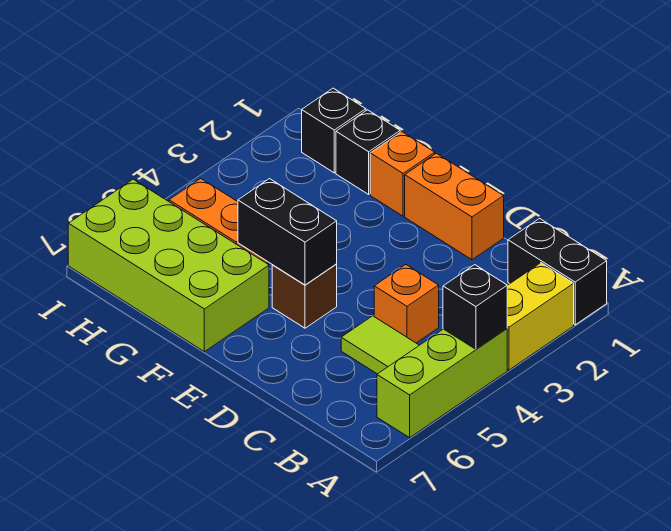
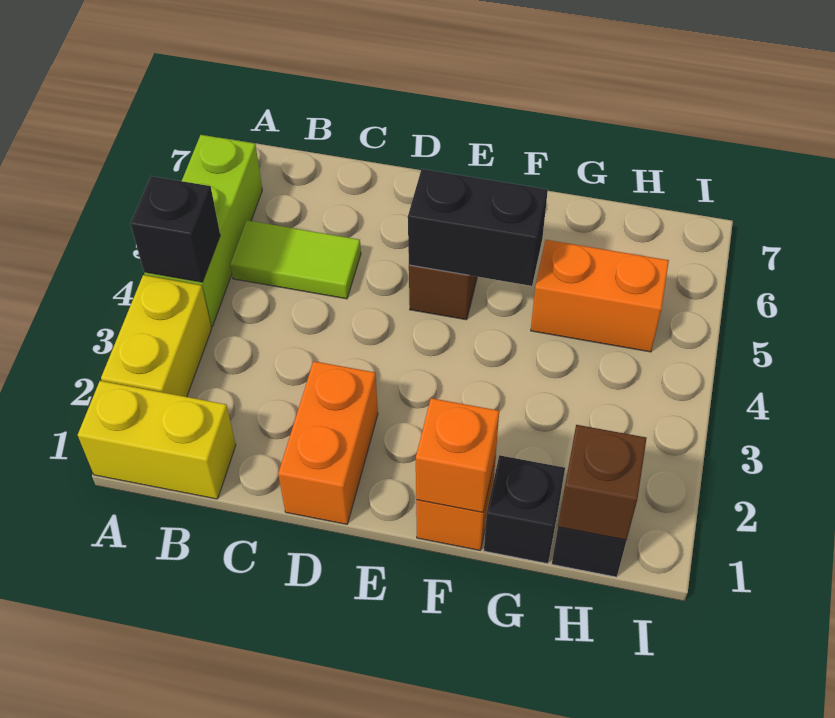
black 1x2 brick [508,218,607,325] -> yellow 1x2 brick [78,381,236,499]
orange 1x1 brick [374,265,439,343] -> orange 1x1 brick moved to [416,398,499,512]
orange 1x2 brick [405,153,504,260] -> orange 1x2 brick turned to [278,361,378,524]
lime 2x4 brick [68,179,269,352] -> none
none -> brown 1x1 brick [558,425,647,540]

